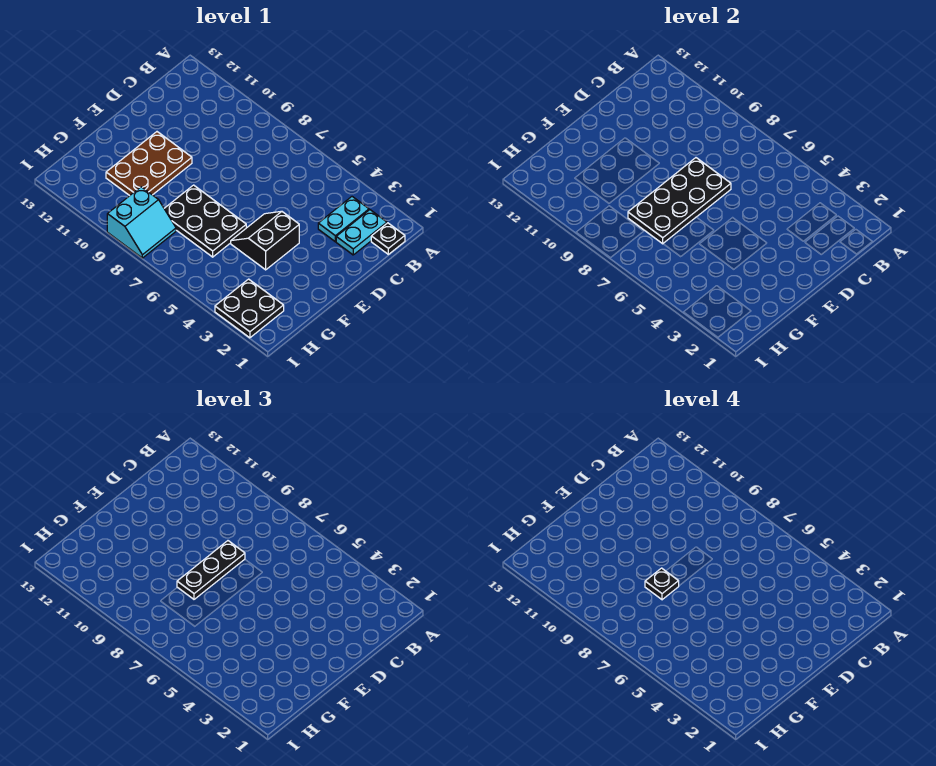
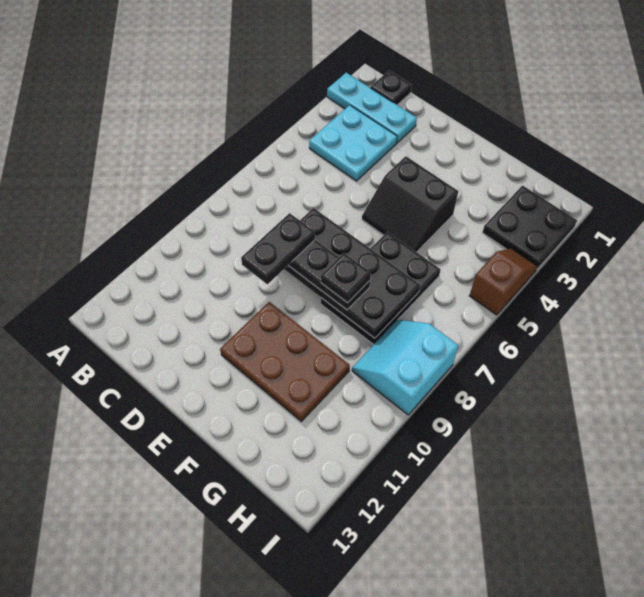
cyan 1x2 plate [336,210,387,255] -> cyan 1x3 plate [327,73,417,143]
cyan 1x2 plate [318,197,369,242] -> cyan 2x2 plate [309,105,397,181]
none -> black 1x2 plate [241,213,315,284]
cyan 2x2 slope [107,187,176,258] -> cyan 2x2 slope turned to [352,320,459,415]
none -> brown 1x2 slope [470,249,537,315]

